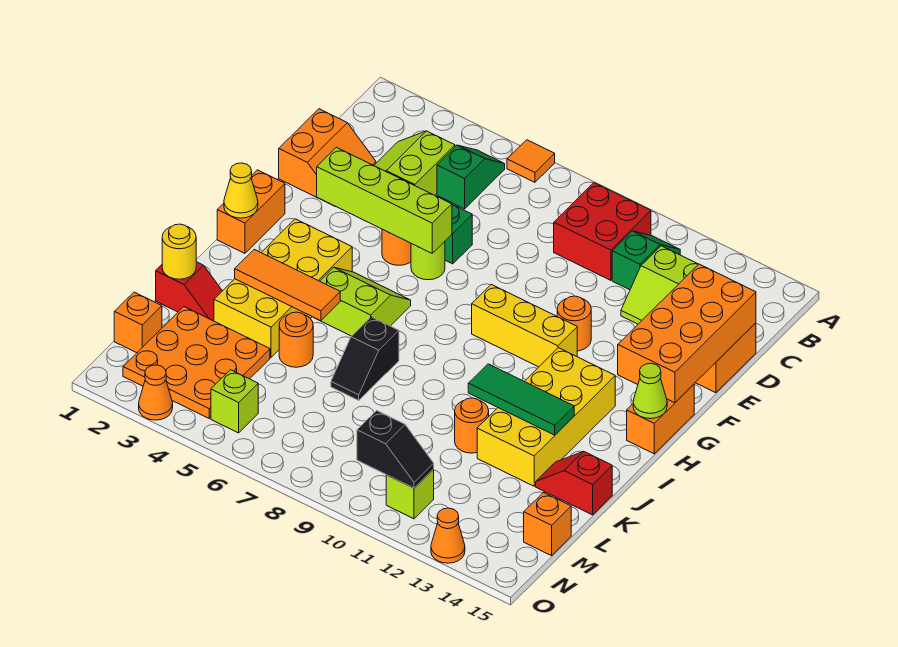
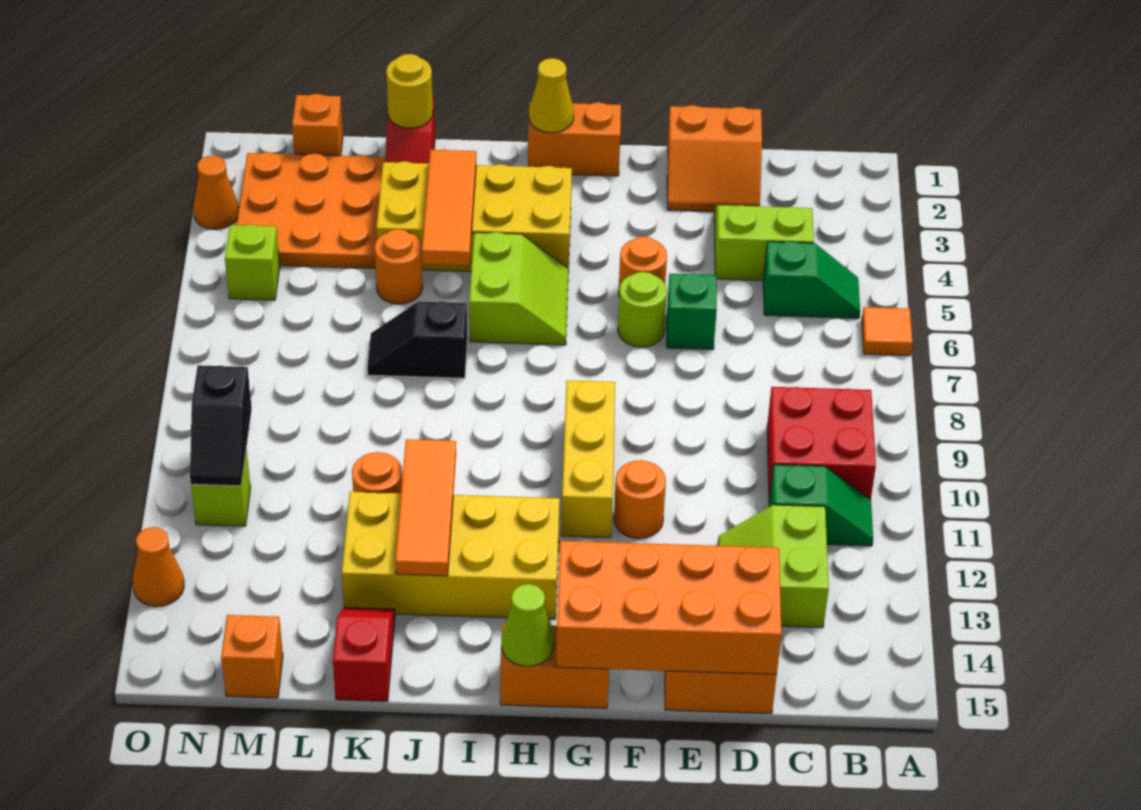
lime 1x4 brick [317,147,452,253] -> none
green 1x3 tile [468,364,574,435] -> orange 1x3 tile [395,439,456,576]

